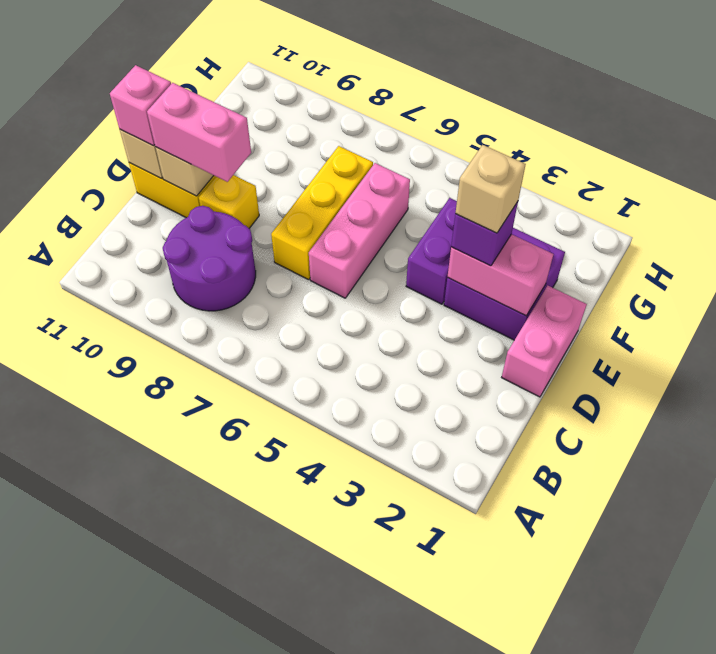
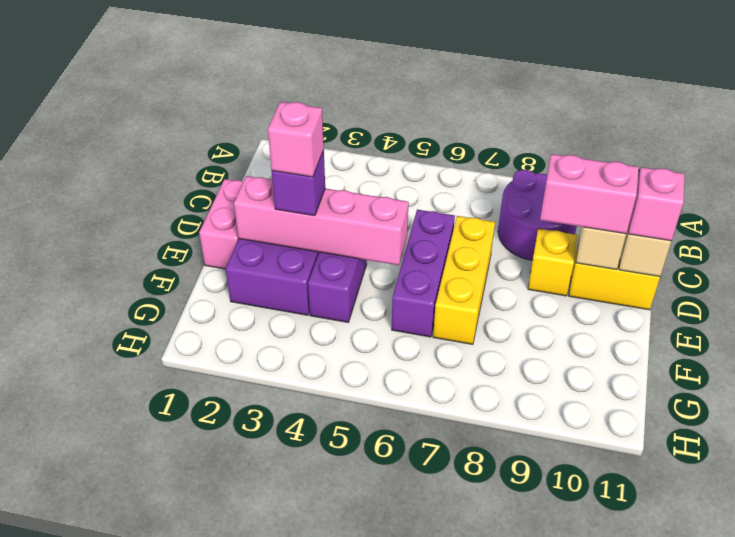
pink 1x3 brick [309,163,410,298] -> purple 1x3 brick [392,210,455,337]
pink 1x2 brick [447,234,553,316] -> pink 1x4 brick [234,176,409,265]
tan 1x1 brick [455,145,526,233] -> pink 1x1 brick [268,102,324,177]

